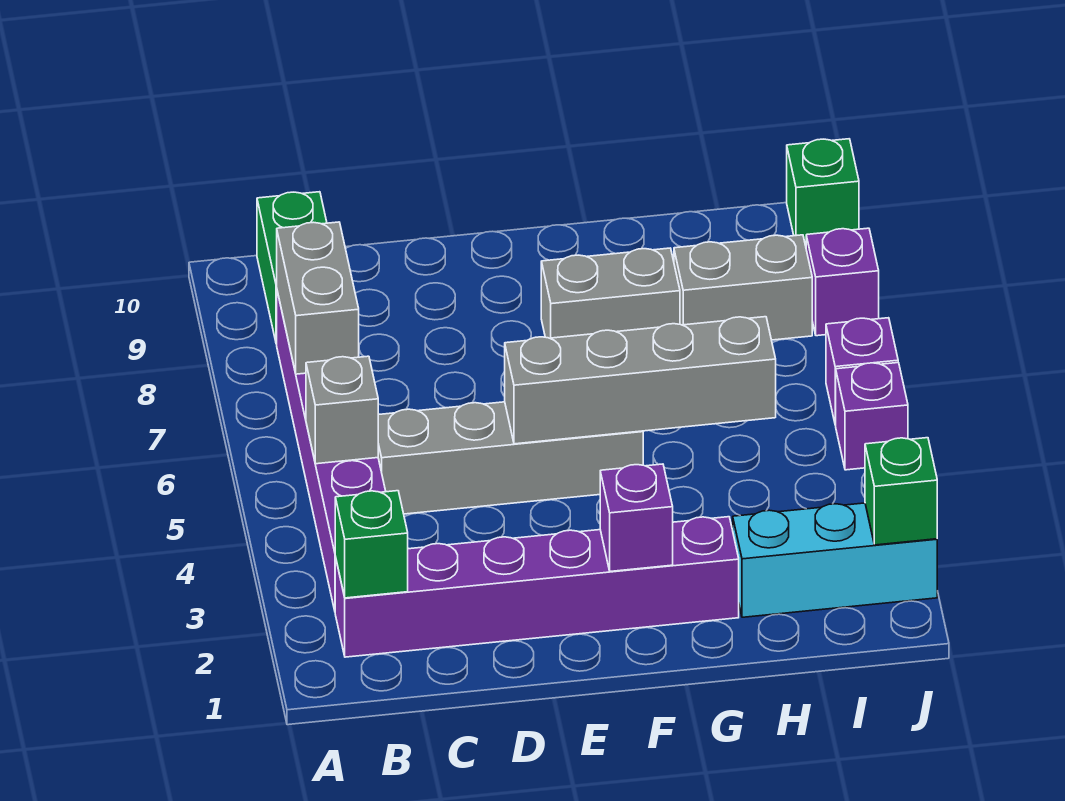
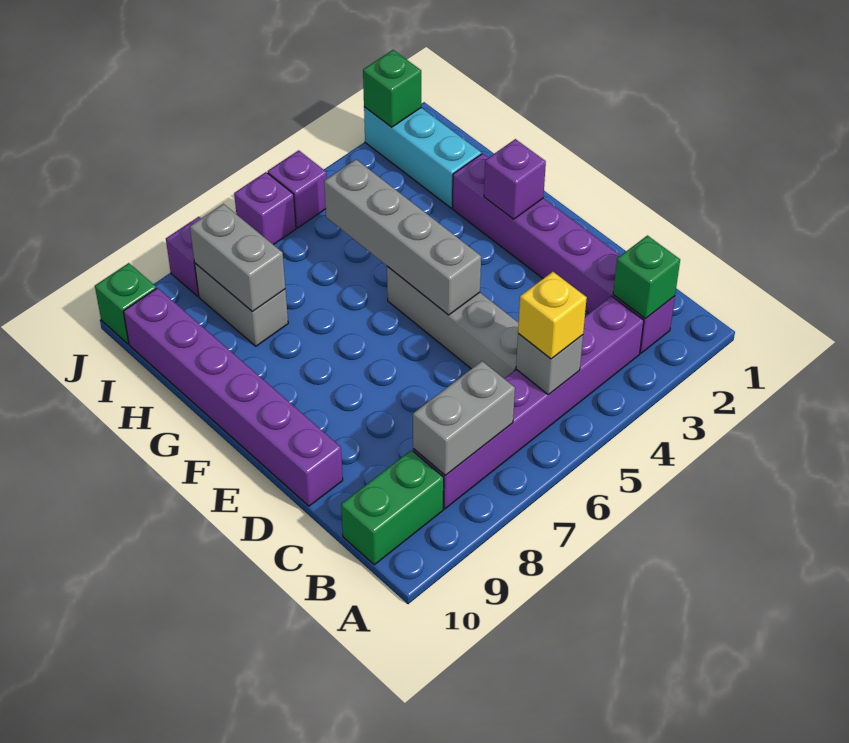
none -> yellow 1x1 brick [518,272,587,359]
none -> purple 1x6 brick [123,288,343,506]
grey 1x2 brick [541,248,680,338] -> grey 1x2 brick moved to [190,204,285,312]

